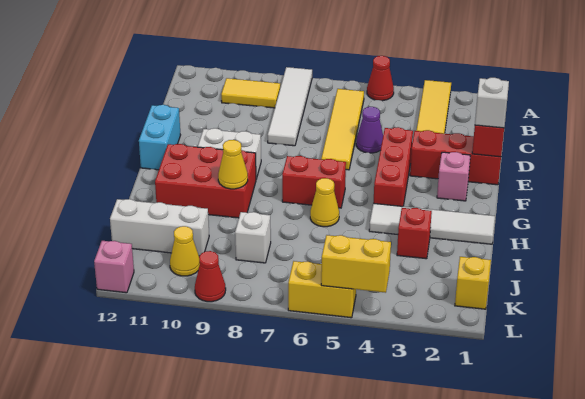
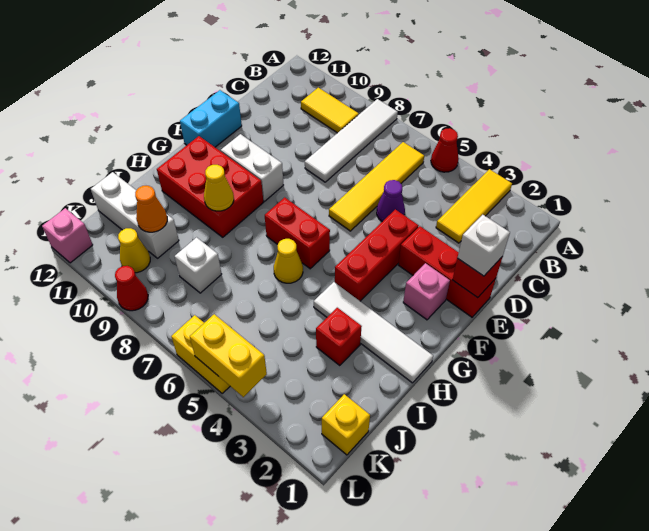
none -> orange 1x1 cone [135,186,167,232]

